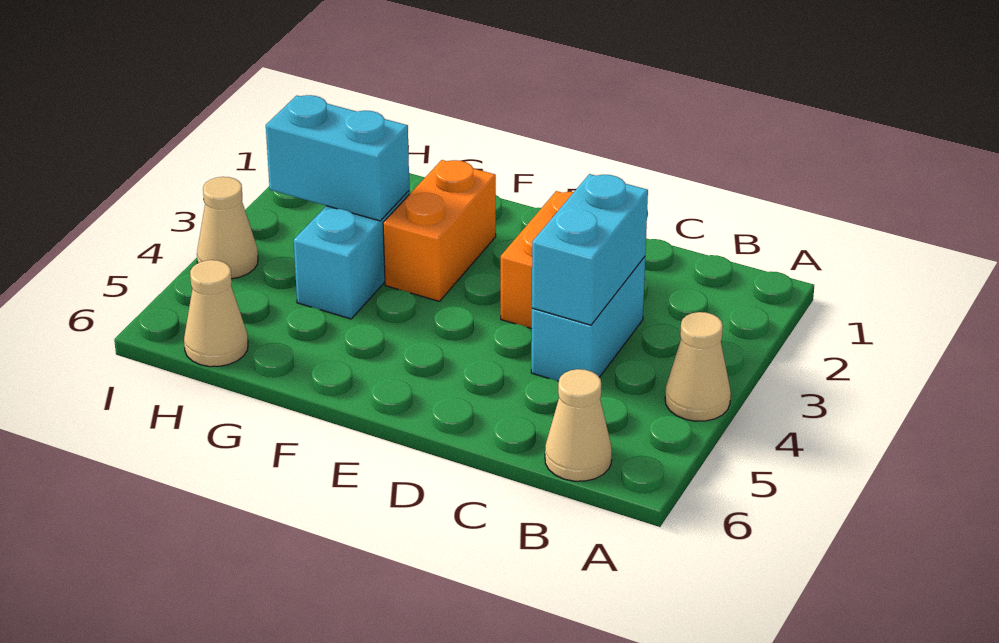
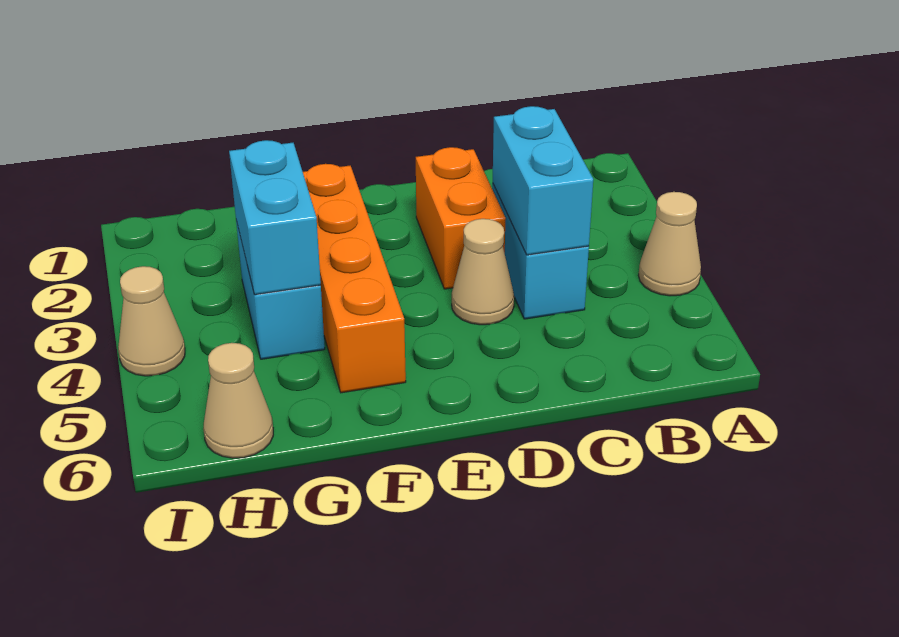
tan 1x1 cone [545,369,612,481] -> tan 1x1 cone moved to [452,219,514,325]
orange 1x2 brick [383,160,496,301] -> orange 1x4 brick [303,164,406,393]
cyan 1x2 brick [266,95,409,221] -> cyan 1x2 brick turned to [229,140,321,295]

